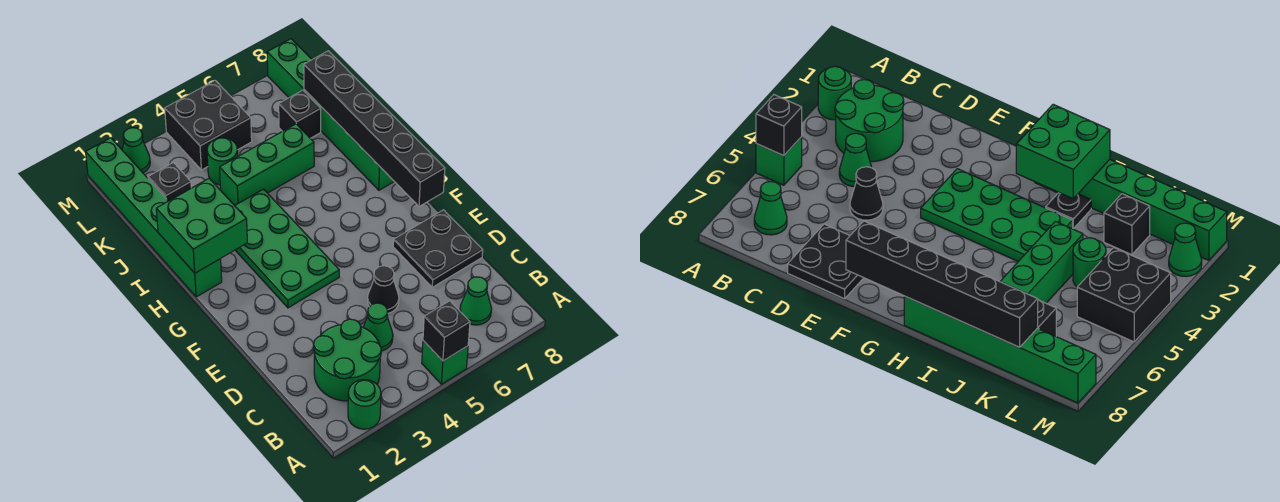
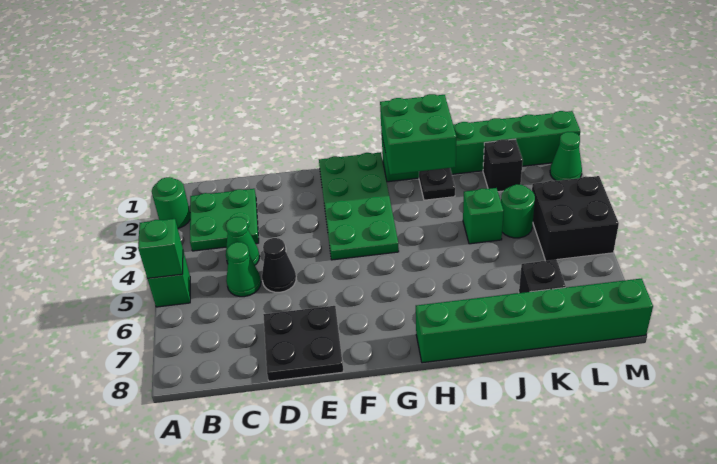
black 1x1 brick [423,301,470,361] -> green 1x1 brick [138,219,183,278]
green 2x2 round brick [314,319,381,401] -> green 2x2 plate [190,189,259,251]
green 1x1 cone [460,277,492,325] -> green 1x1 cone moved to [226,242,261,297]
green 2x4 plate [235,189,339,308] -> green 2x4 plate turned to [319,152,399,260]
black 1x6 brick [304,51,445,207] -> none
green 1x3 brick [220,124,314,205] -> green 1x1 brick [463,188,504,244]

